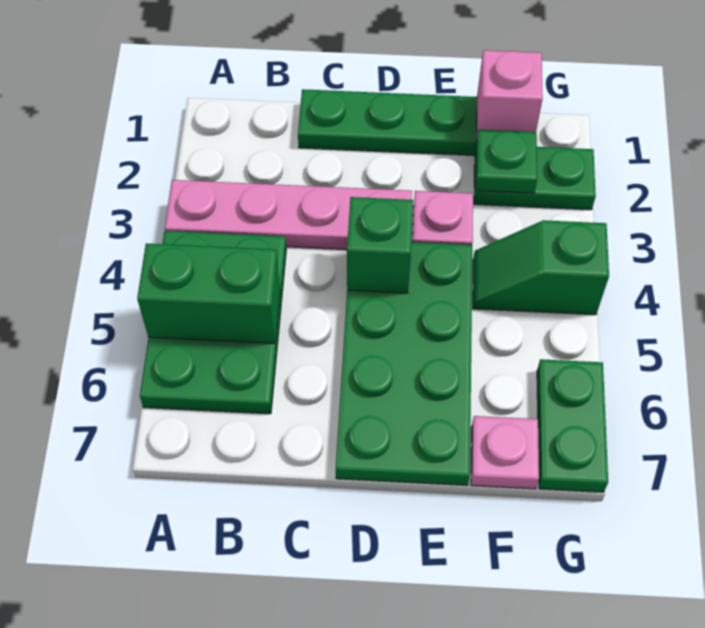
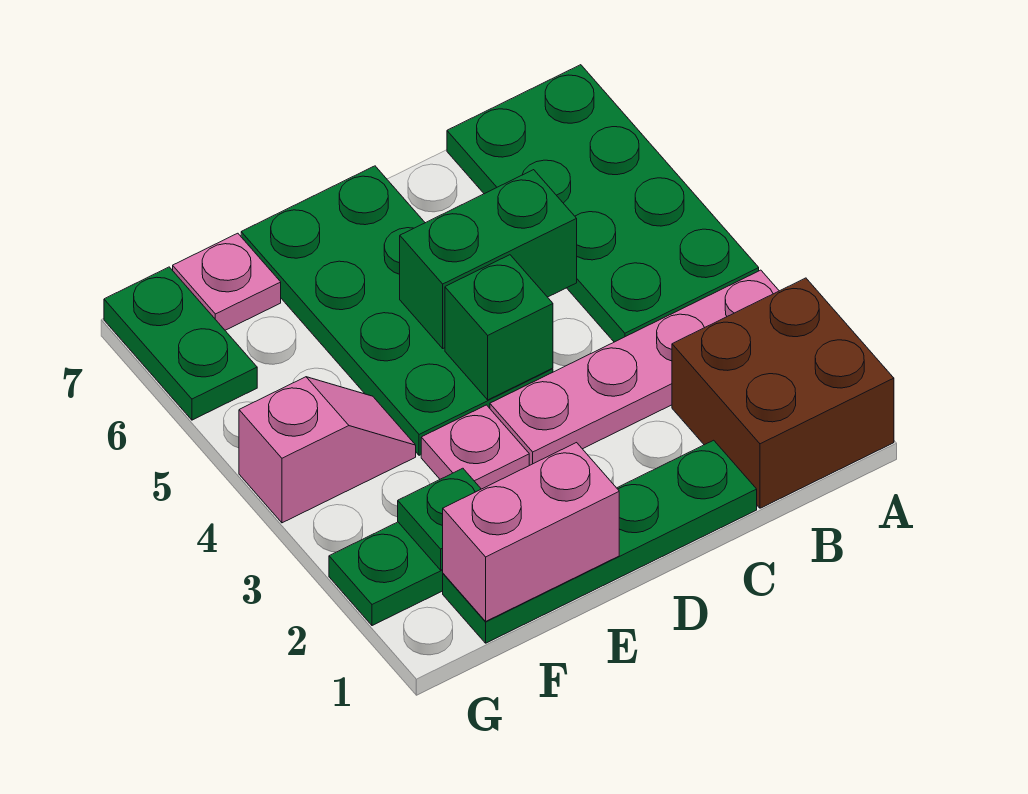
none -> brown 2x2 brick [672,278,894,508]
green 2x3 plate [140,231,286,414] -> green 2x4 plate [447,65,759,342]
green 1x2 brick [137,244,280,343] -> green 1x2 brick moved to [400,170,577,348]
pink 1x1 brick [477,50,543,136] -> pink 1x2 brick [443,443,619,621]
green 1x2 slope [473,220,609,315] -> pink 1x2 slope [239,377,416,523]

